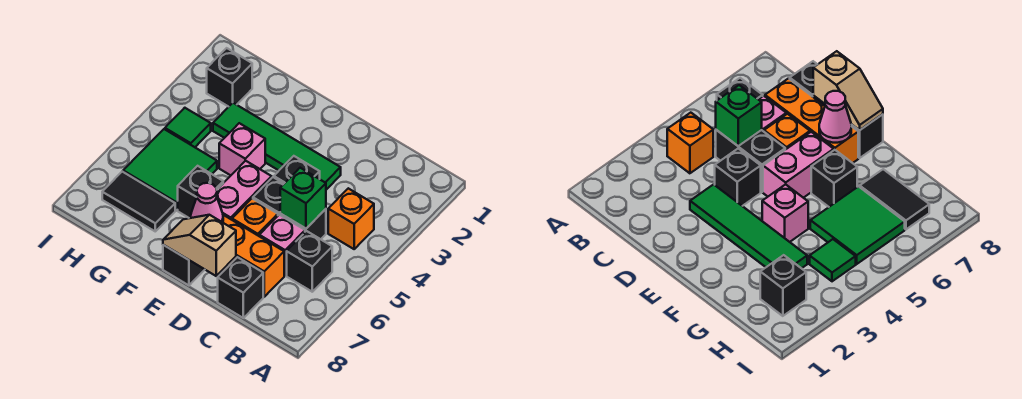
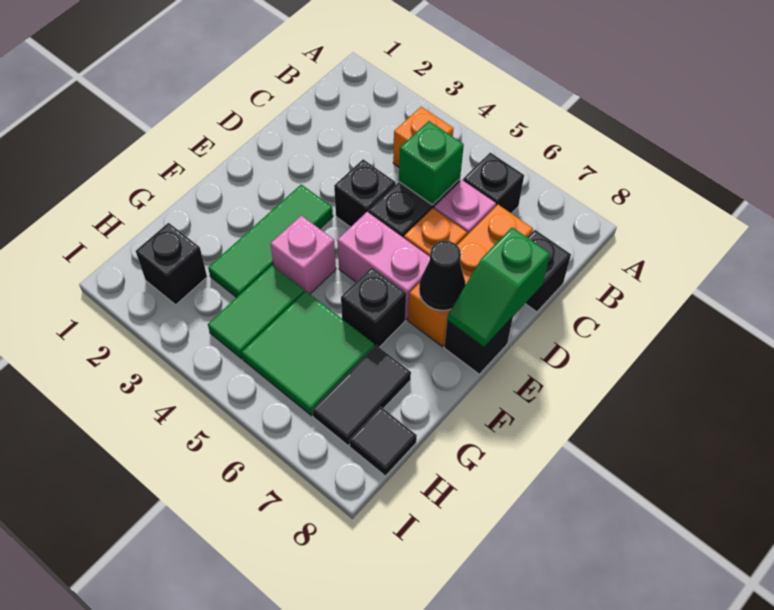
green 1x4 tile [213,103,341,190] -> green 1x3 tile [208,184,333,297]
tan 1x2 slope [163,215,236,276] -> green 1x2 slope [447,227,550,347]
pink 1x1 cone [191,183,223,222] -> black 1x1 cone [419,241,466,310]
green 1x1 tile [165,108,211,147] -> green 1x2 tile [208,265,304,359]
none -> black 1x1 tile [349,407,417,476]

